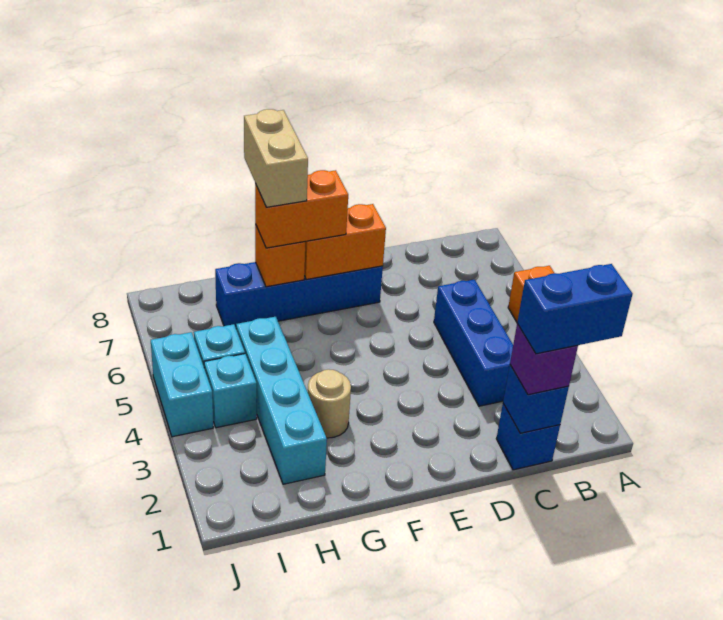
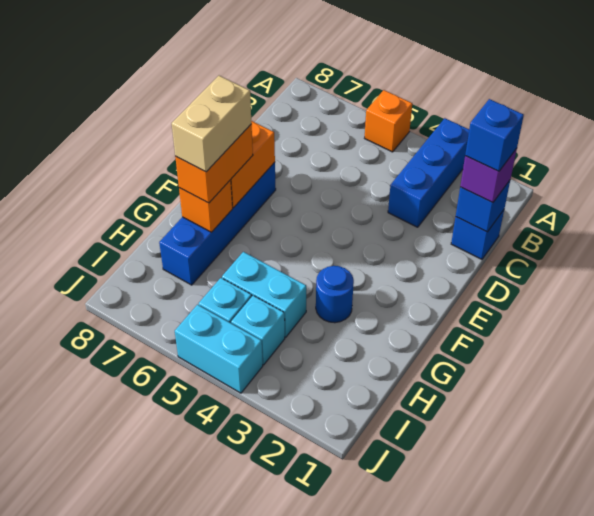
blue 1x2 brick [517,264,632,354] -> blue 1x1 brick [465,99,524,171]
blue 1x3 brick [434,280,513,406] -> blue 1x3 brick turned to [388,118,469,227]
tan 1x1 round brick [308,369,351,438] -> blue 1x1 round brick [316,266,354,323]
tan 1x2 brick [244,109,308,207] -> tan 1x2 brick turned to [172,76,252,172]
cyan 1x4 brick [236,317,327,484] -> cyan 1x2 brick [222,252,306,337]

